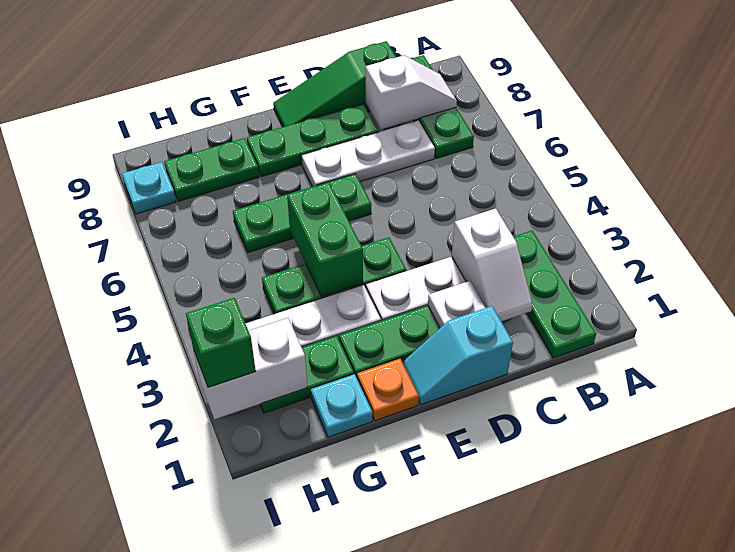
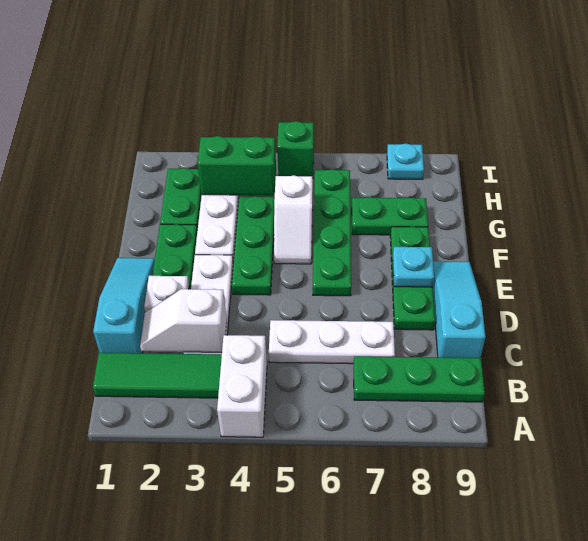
green 1x3 plate [513,231,596,358] -> green 1x3 tile [93,353,222,398]
white 1x2 slope [365,55,457,129] -> white 1x2 slope moved to [274,175,313,264]
white 1x3 plate [301,121,435,187] -> white 1x3 plate turned to [269,320,395,364]
green 1x3 slope [273,41,396,127] -> cyan 1x3 slope [433,261,486,358]
cyan 1x2 slope [402,306,513,405] -> cyan 1x3 slope [93,258,155,353]
green 1x3 plate [233,174,371,252] -> green 1x4 plate [313,169,351,296]
orange 1x1 plate [357,359,419,421] -> none
green 1x2 brick [287,182,363,296] -> green 1x2 brick moved to [197,136,276,195]
cyan 1x1 plate [311,374,372,437] -> cyan 1x1 plate moved to [393,247,434,287]
green 1x2 plate [164,138,259,201] -> green 1x2 plate turned to [352,197,428,235]
white 1x2 brick [194,318,307,419] -> white 1x2 brick moved to [217,335,267,437]
green 1x1 brick [186,298,256,387] -> green 1x1 brick moved to [277,121,314,177]

